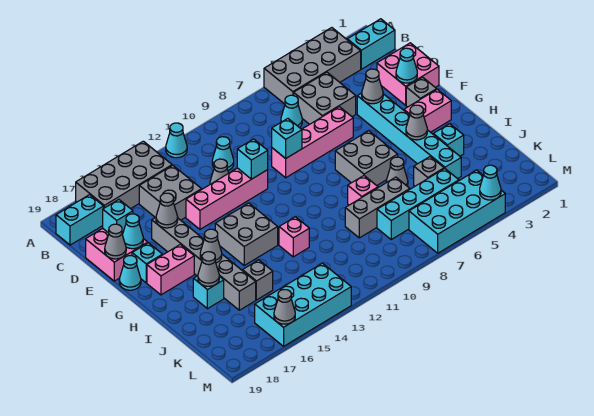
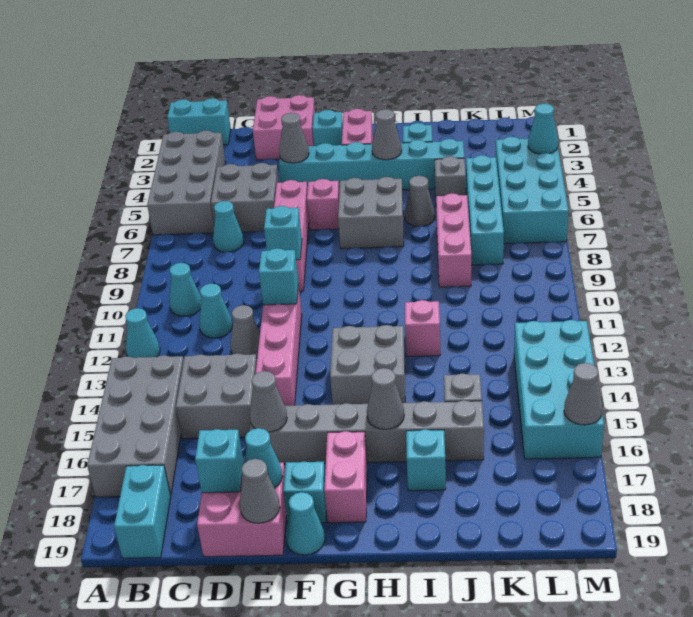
cyan 1x2 brick [347,19,395,69] -> cyan 1x2 brick turned to [167,98,231,145]
cyan 1x1 cone [396,48,417,83] -> cyan 1x1 cone moved to [169,263,201,316]
grey 1x1 brick [406,77,437,107] -> cyan 1x1 brick [313,110,343,146]
pink 1x1 brick [348,176,378,205] -> pink 1x1 brick moved to [307,179,339,230]
grey 1x1 cone [198,252,219,286] -> none
grey 1x3 brick [345,177,410,238] -> pink 1x3 brick [436,193,471,287]

